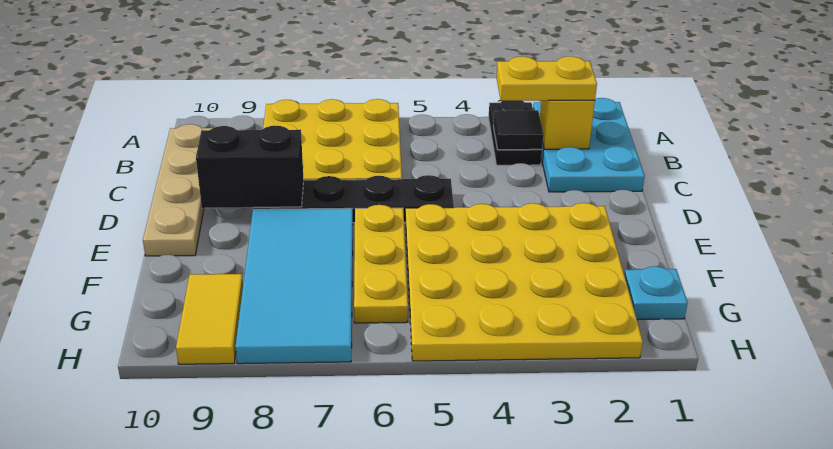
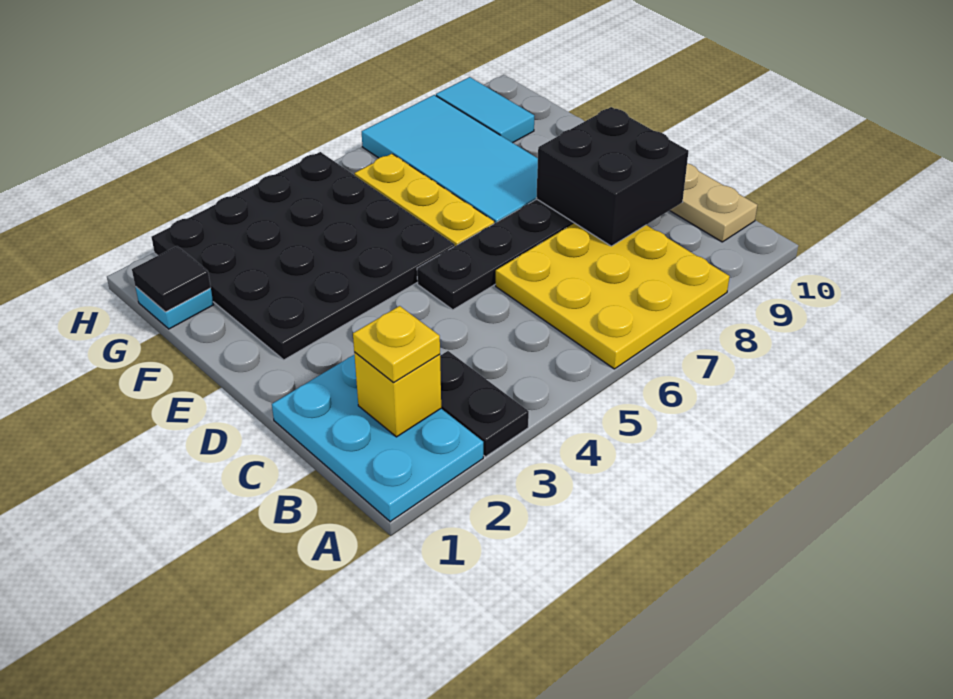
yellow 1x2 plate [497,56,597,101] -> yellow 1x1 plate [353,306,440,382]
black 1x1 tile [493,110,544,150] -> black 1x1 tile moved to [132,246,211,312]
black 1x2 brick [196,126,304,208] -> black 2x2 brick [536,107,689,246]
yellow 4x4 plate [406,203,643,361] -> black 4x4 plate [152,152,455,360]
yellow 1x2 tile [176,274,243,364] -> cyan 1x2 tile [436,77,534,143]

